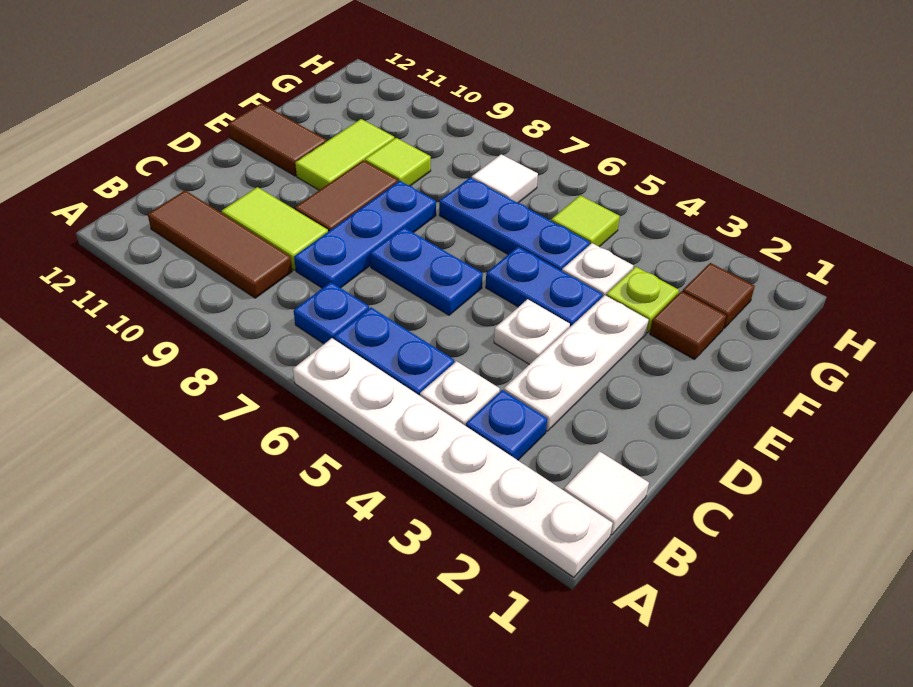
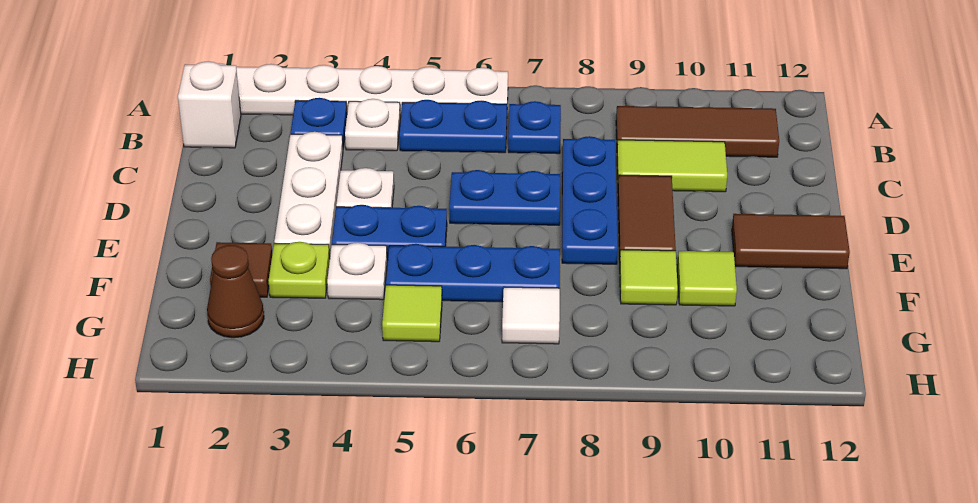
white 1x1 tile [564,451,649,535] -> white 1x1 brick [178,62,241,148]
lime 1x2 tile [295,119,394,190] -> lime 1x1 tile [677,251,737,306]
brown 1x1 tile [682,263,755,329] -> brown 1x1 cone [207,245,264,338]

